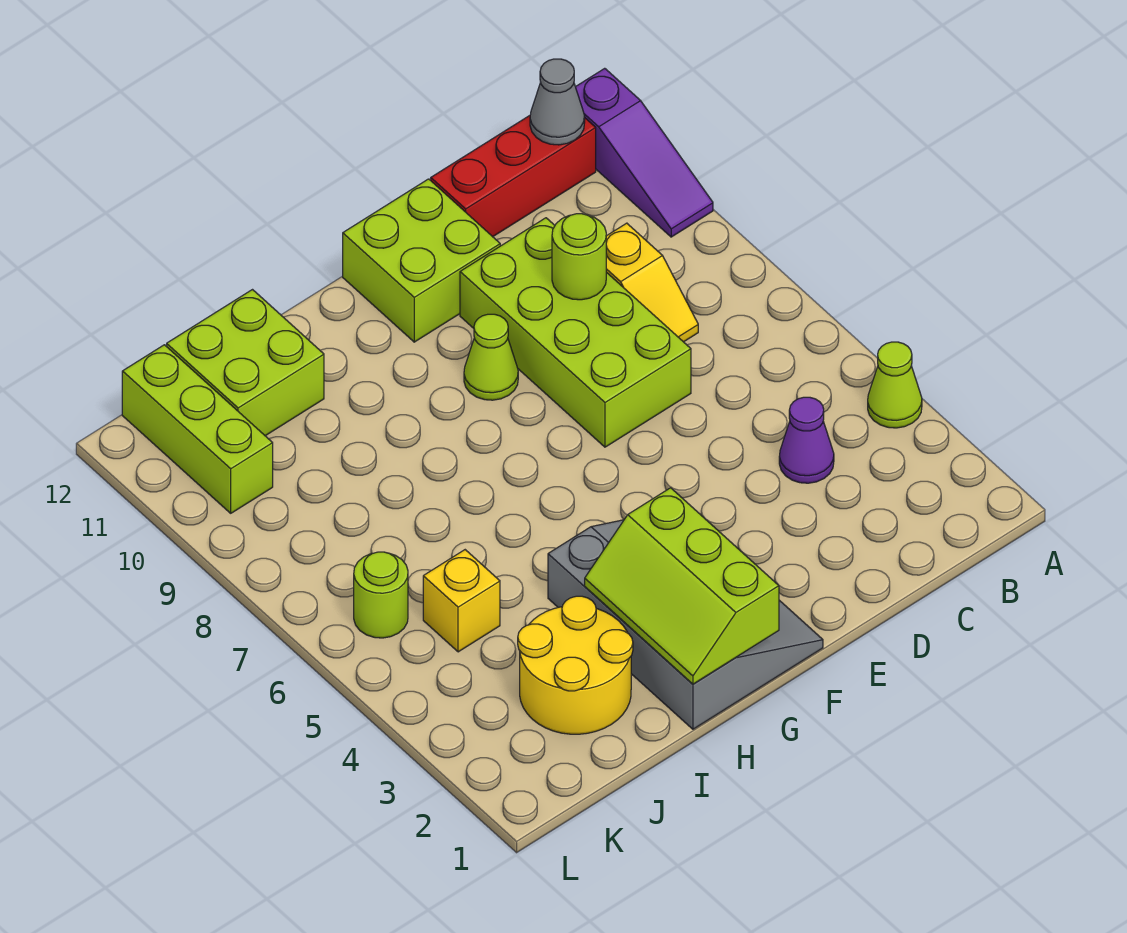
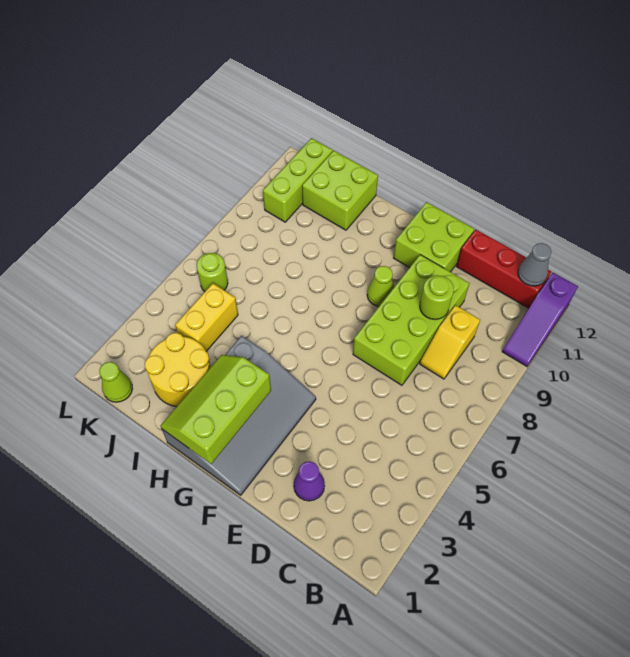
lime 1x1 cone [868,342,922,428] -> lime 1x1 cone moved to [99,362,132,402]
purple 1x1 cone [779,397,834,483] -> purple 1x1 cone moved to [294,461,325,501]
yellow 1x1 brick [423,550,500,652] -> yellow 1x2 brick [175,283,238,351]

